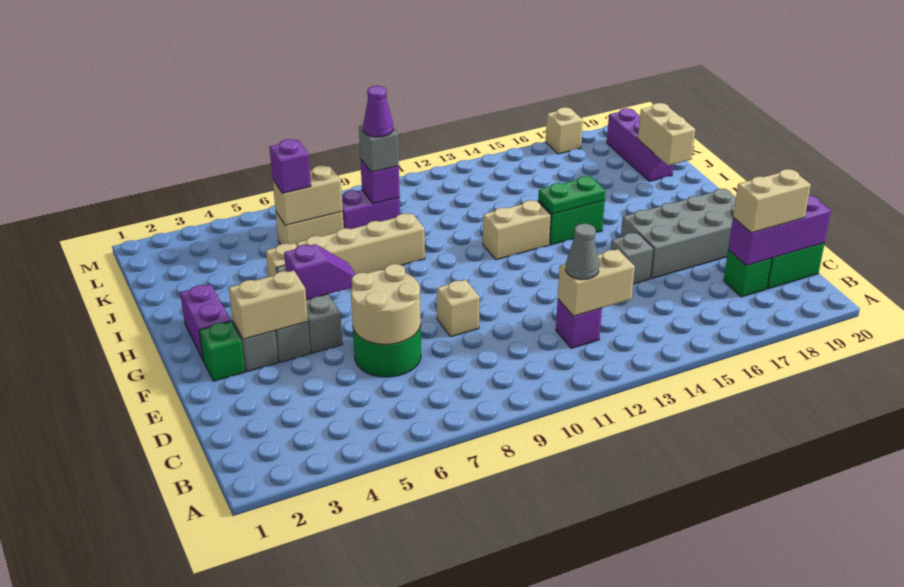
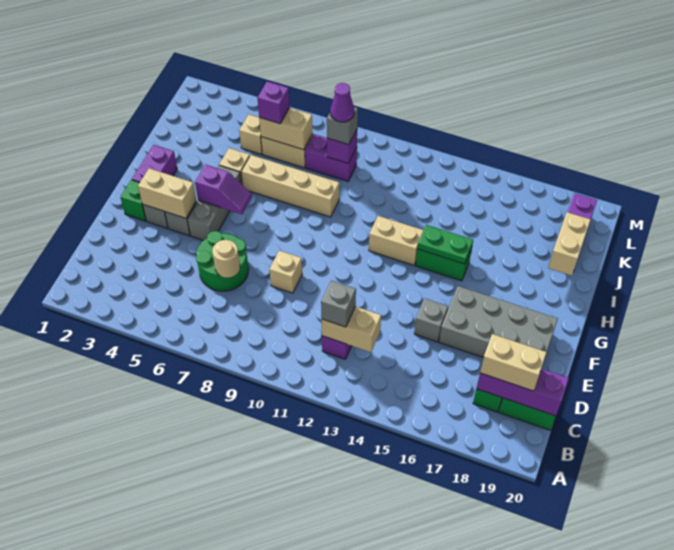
grey 1x1 cone [566,224,599,279] -> grey 1x1 brick [321,281,356,327]
tan 2x2 round brick [351,264,421,344] -> tan 1x1 round brick [213,240,240,278]
tan 1x1 brick [546,107,583,154] -> tan 1x1 brick moved to [239,114,262,154]

